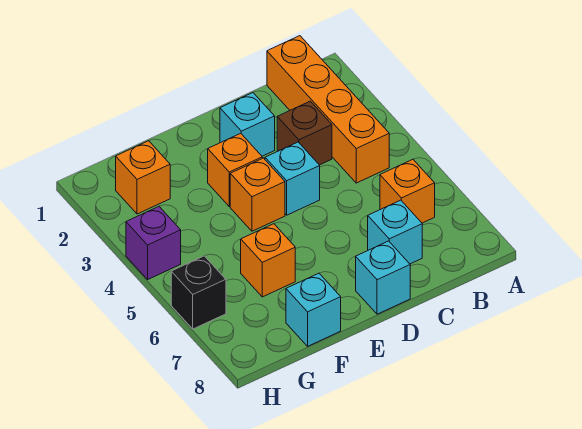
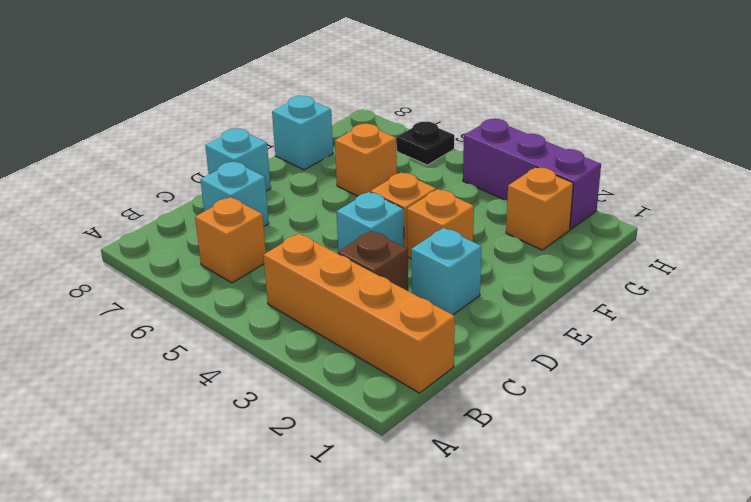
purple 1x1 brick [126,206,181,279] -> purple 1x3 brick [463,119,601,230]
black 1x1 brick [171,256,226,329] -> black 1x1 plate [396,122,454,165]

